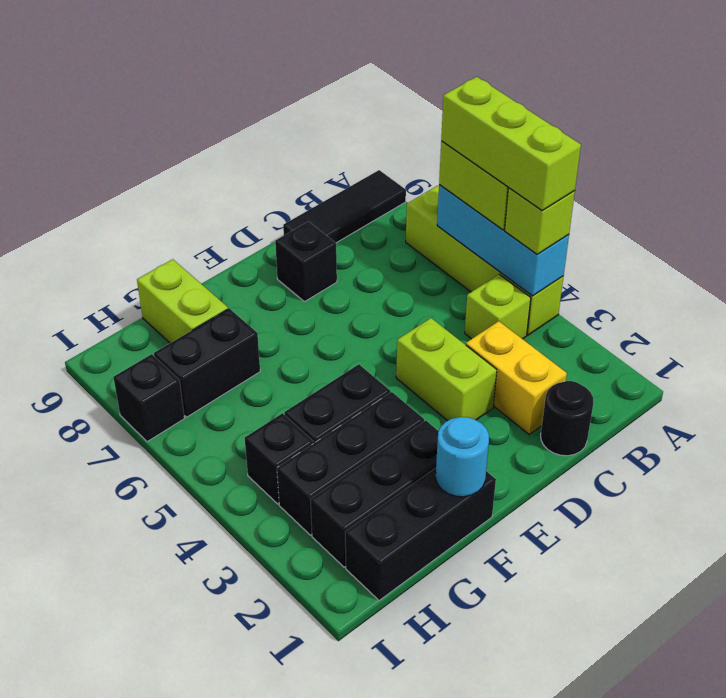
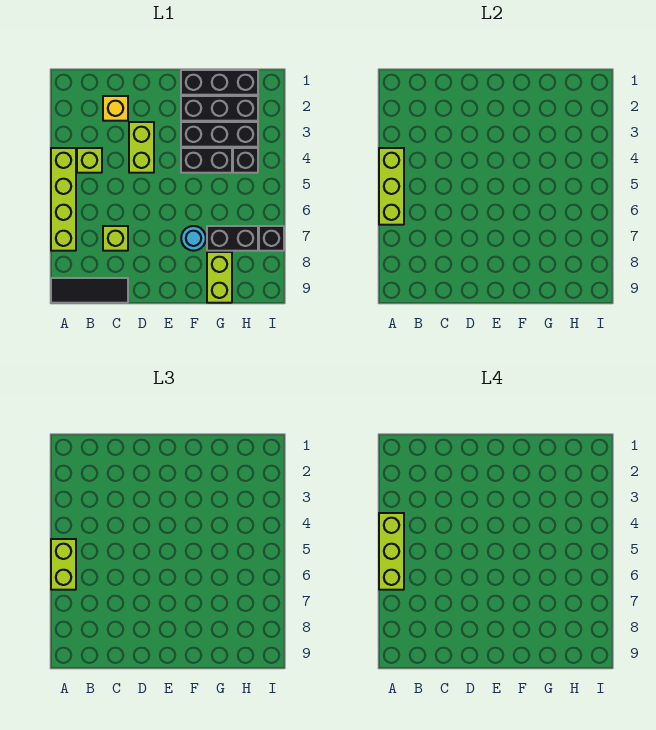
cyan 1x3 brick [437,185,569,296] -> lime 1x3 brick [379,148,404,225]
lime 1x1 brick [505,188,575,254] -> lime 1x1 brick moved to [103,226,128,251]
black 1x1 round brick [541,381,593,456] -> none
yellow 1x2 brick [466,321,567,434] -> yellow 1x1 brick [103,96,128,121]
black 1x1 brick [275,222,337,302] -> none
cyan 1x1 round brick [436,417,489,497] -> cyan 1x1 round brick moved to [181,226,206,251]

